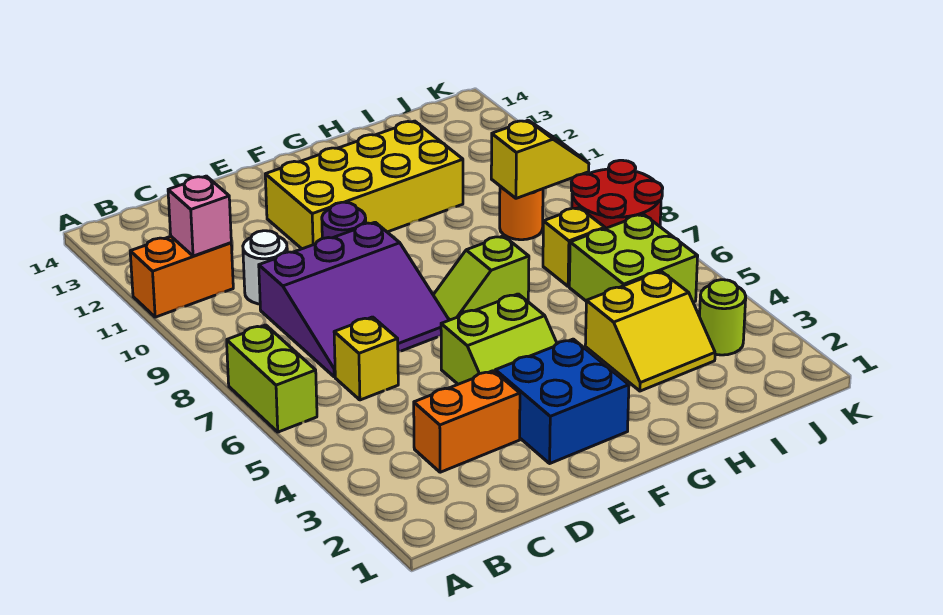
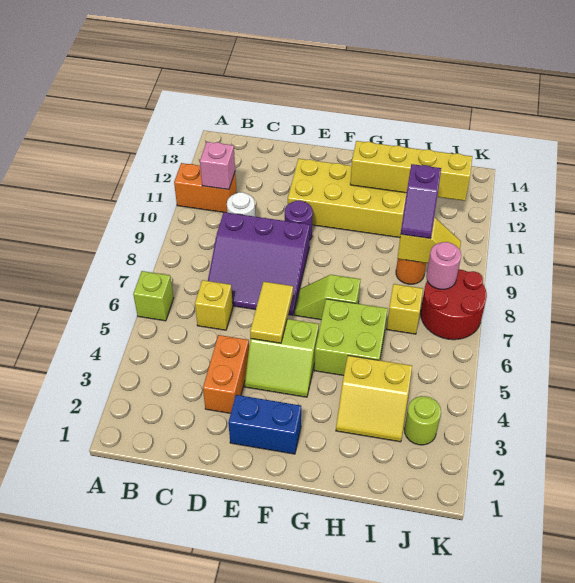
lime 1x2 brick [227,325,317,432] -> lime 1x1 brick [133,271,173,321]
orange 1x2 brick [414,371,520,472] -> orange 1x2 brick turned to [203,335,249,413]
blue 2x2 brick [495,339,629,463] -> blue 1x2 brick [228,395,301,454]
none -> yellow 1x2 tile [250,282,293,343]
none -> yellow 1x4 brick [350,141,472,201]
lime 2x2 brick [569,214,698,302] -> lime 2x2 brick moved to [314,299,388,376]
none -> purple 1x2 slope [401,164,441,239]
none -> pink 1x1 round brick [426,242,461,289]

